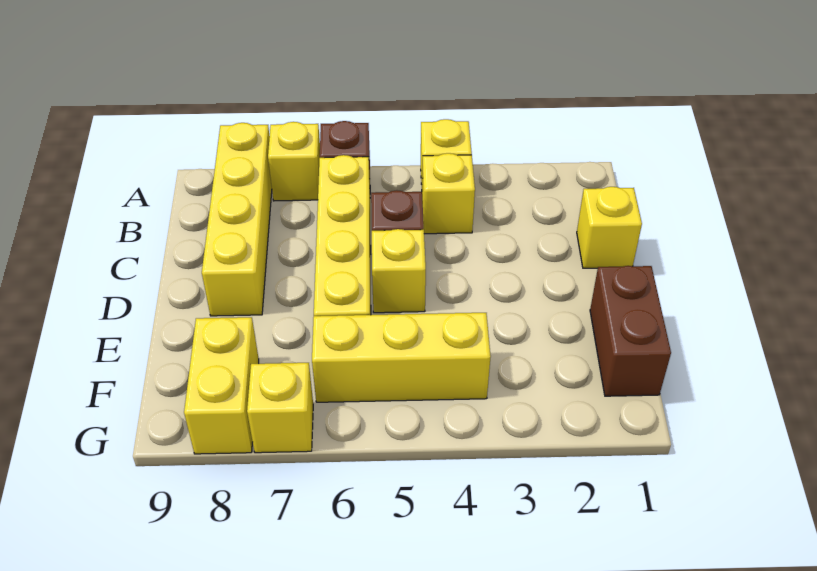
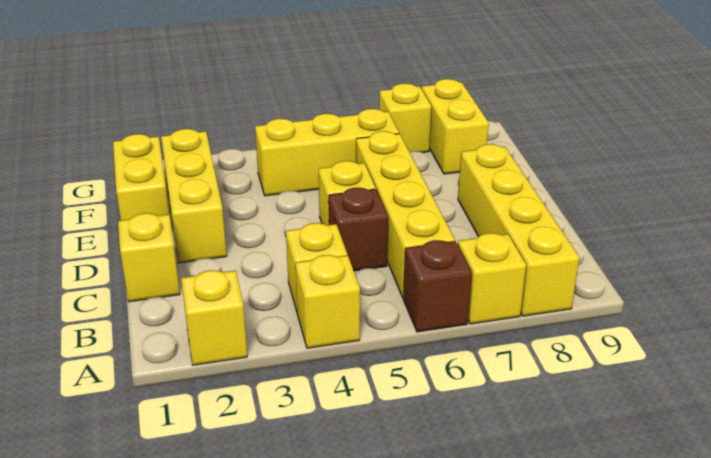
none -> yellow 1x1 brick [181,270,247,365]
none -> yellow 1x3 brick [161,129,227,263]
brown 1x2 brick [590,266,671,396] -> yellow 1x2 brick [113,134,169,220]

